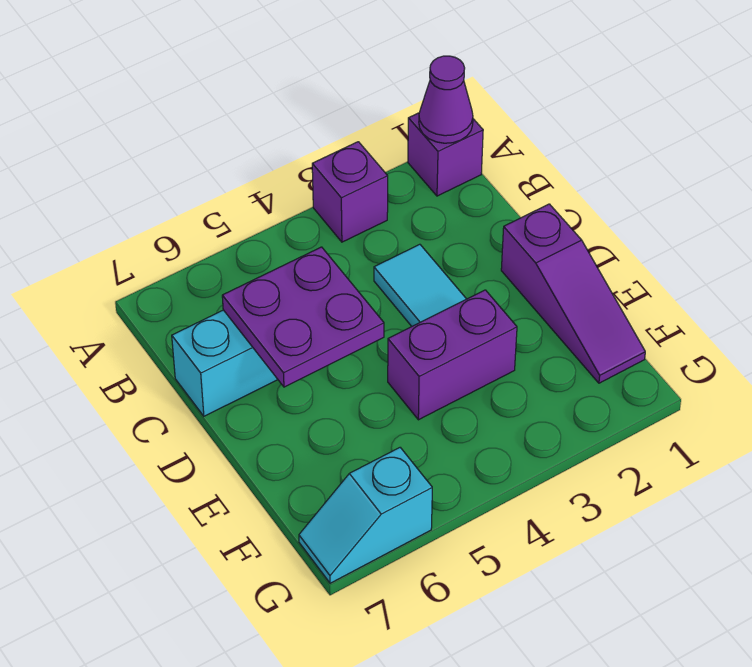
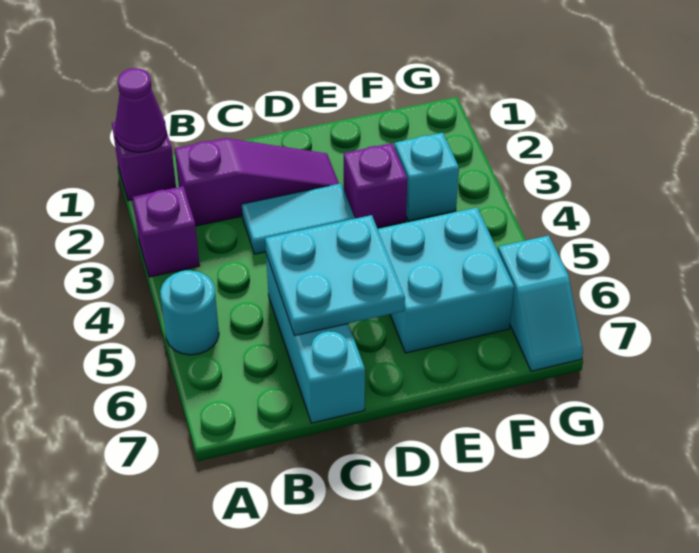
none -> cyan 1x1 round brick [160,270,219,355]
purple 2x2 plate [222,247,384,387] -> cyan 2x2 plate [265,215,405,336]
purple 1x3 slope [501,204,645,383] -> purple 1x3 slope moved to [175,138,339,226]
purple 1x2 brick [388,290,517,420] -> purple 1x1 brick [344,143,408,228]
none -> cyan 2x2 brick [378,208,514,353]
none -> cyan 1x1 brick [395,133,459,221]

